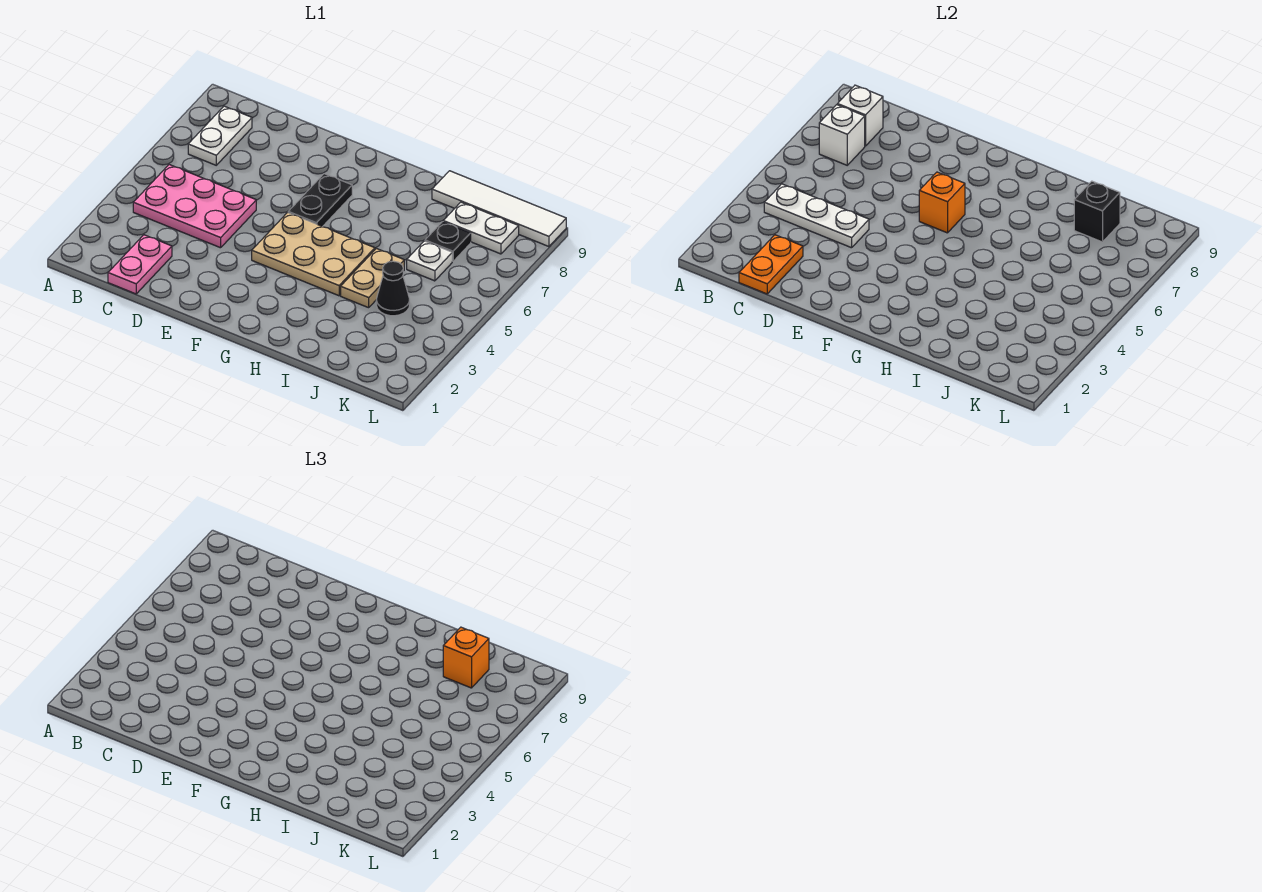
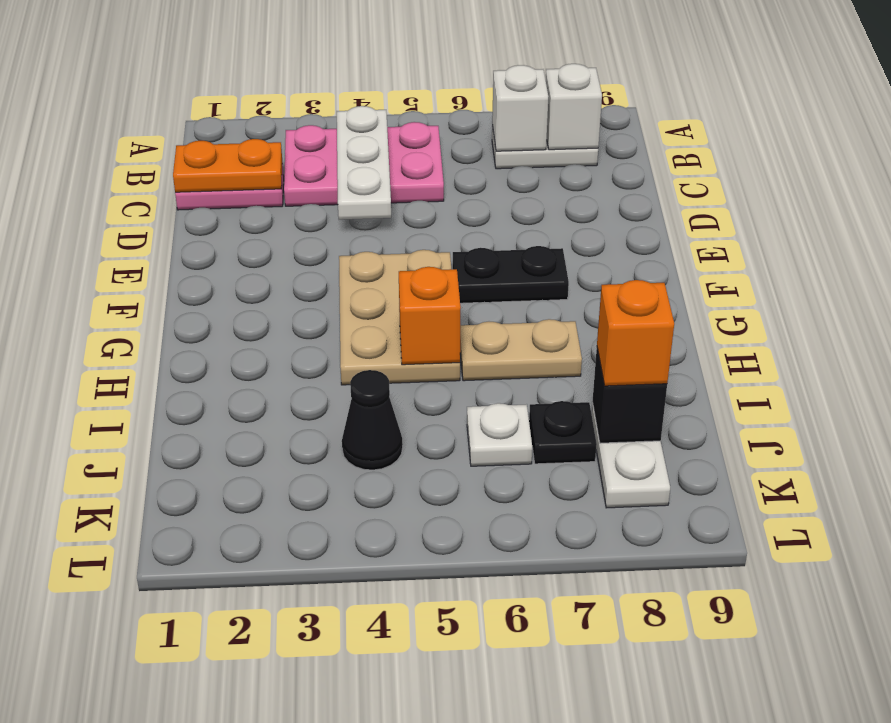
pink 2x3 plate [133,165,256,248] -> pink 2x3 plate turned to [284,122,444,206]
orange 1x1 brick [919,172,965,233] -> orange 1x1 brick moved to [399,267,461,365]
tan 1x2 plate [341,248,404,308] -> tan 1x2 plate moved to [460,319,582,381]
white 1x4 tile [432,171,566,247] -> none

